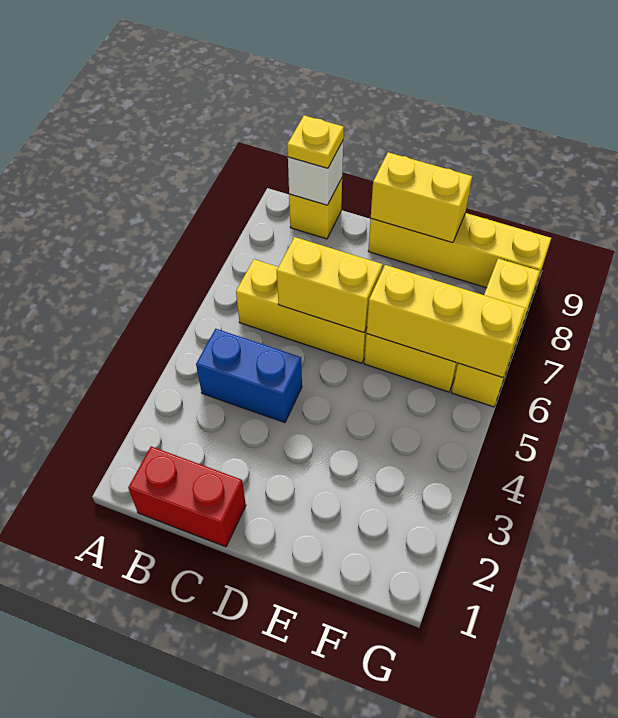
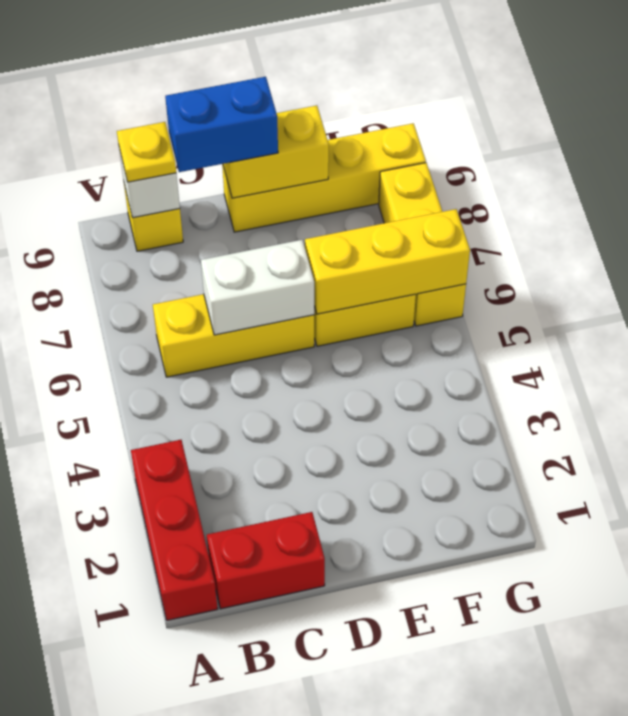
none -> red 1x3 brick [131,440,218,620]
blue 1x2 brick [196,329,302,423] -> blue 1x2 brick moved to [165,77,278,172]
yellow 1x2 brick [277,237,383,332] -> white 1x2 brick [201,240,314,335]

